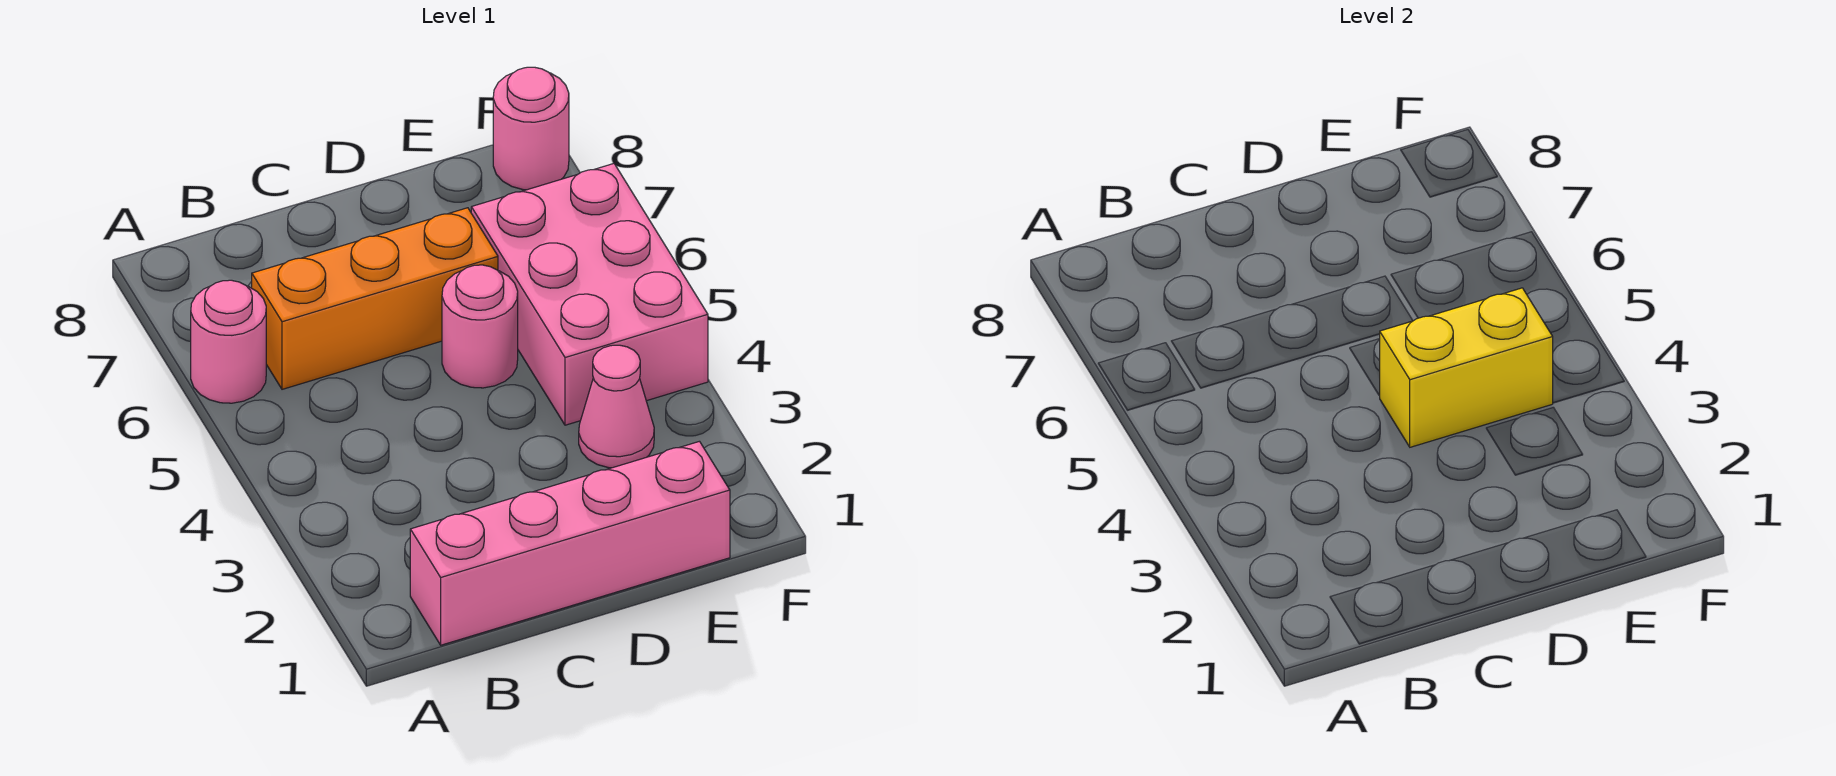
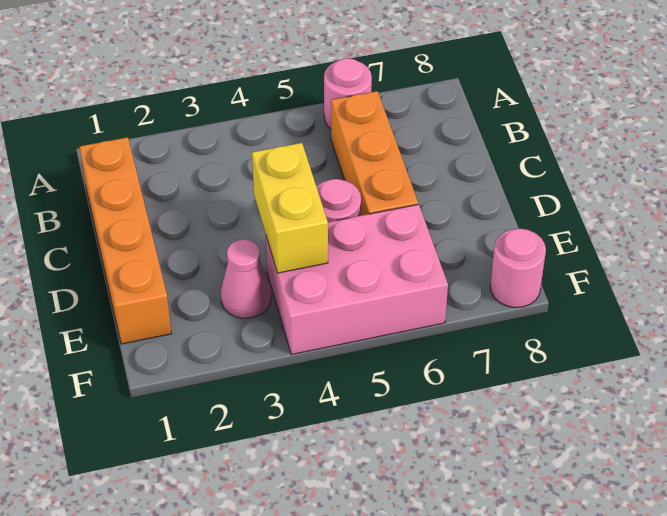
pink 1x4 brick [410,441,730,645] -> orange 1x4 brick [80,137,172,344]

